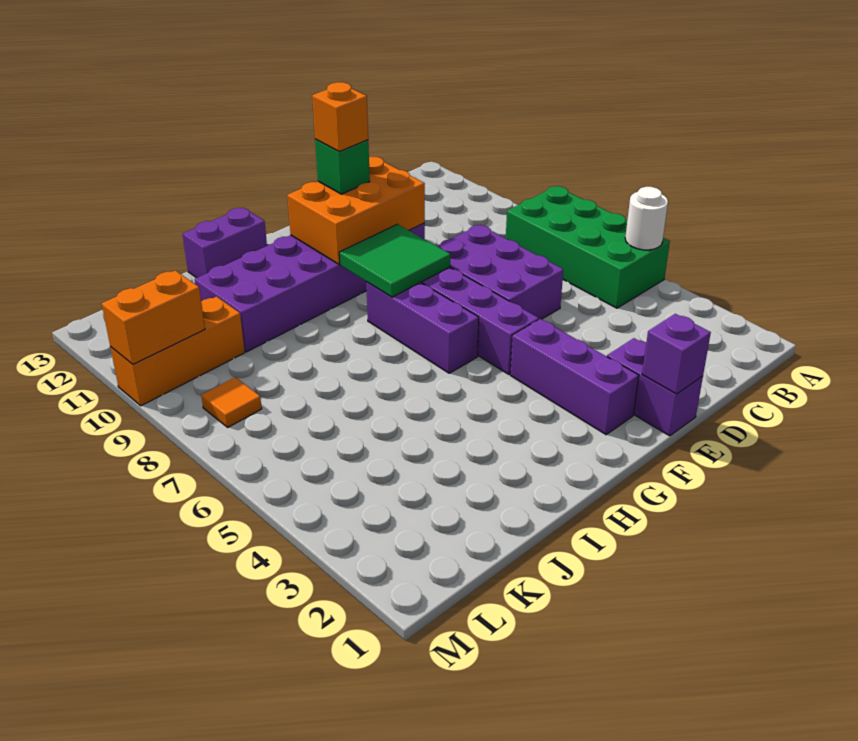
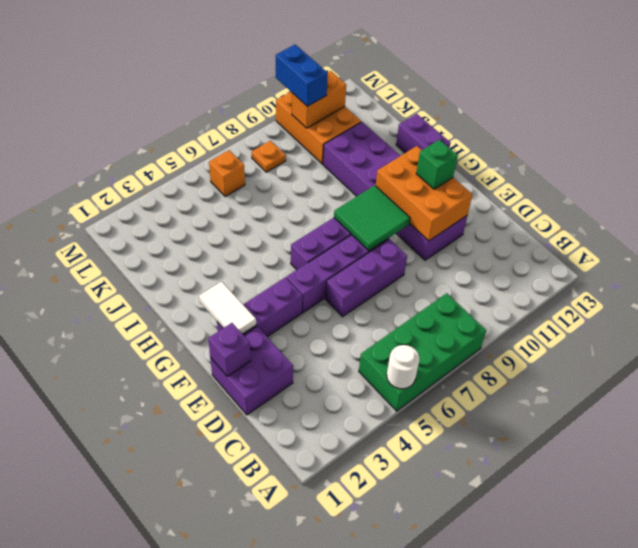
purple 2x3 brick [437,225,563,319] -> purple 1x3 brick [325,239,407,317]
purple 1x2 brick [607,338,703,436] -> purple 2x2 brick [210,327,293,415]
none -> white 1x2 tile [199,281,256,334]
orange 1x1 brick [312,82,368,152] -> orange 1x1 brick moved to [209,150,245,196]
orange 1x3 brick [110,297,245,406] -> orange 2x3 brick [276,92,361,164]
orange 1x1 tile [201,377,262,427] -> orange 1x1 plate [252,141,286,172]
orange 1x2 brick [102,270,205,364] -> orange 1x2 brick turned to [292,71,346,128]
none -> blue 1x2 brick [276,45,328,106]

